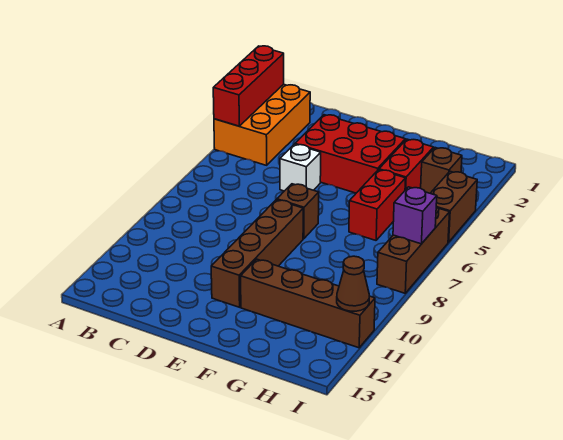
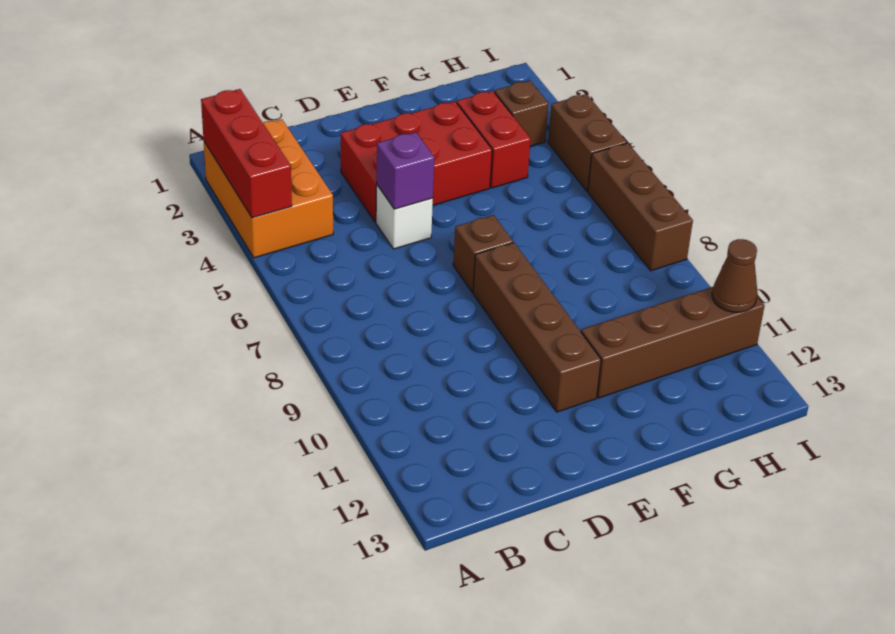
red 1x2 brick [349,170,406,240] -> none
purple 1x1 brick [393,187,437,244] -> purple 1x1 brick moved to [377,132,434,209]

